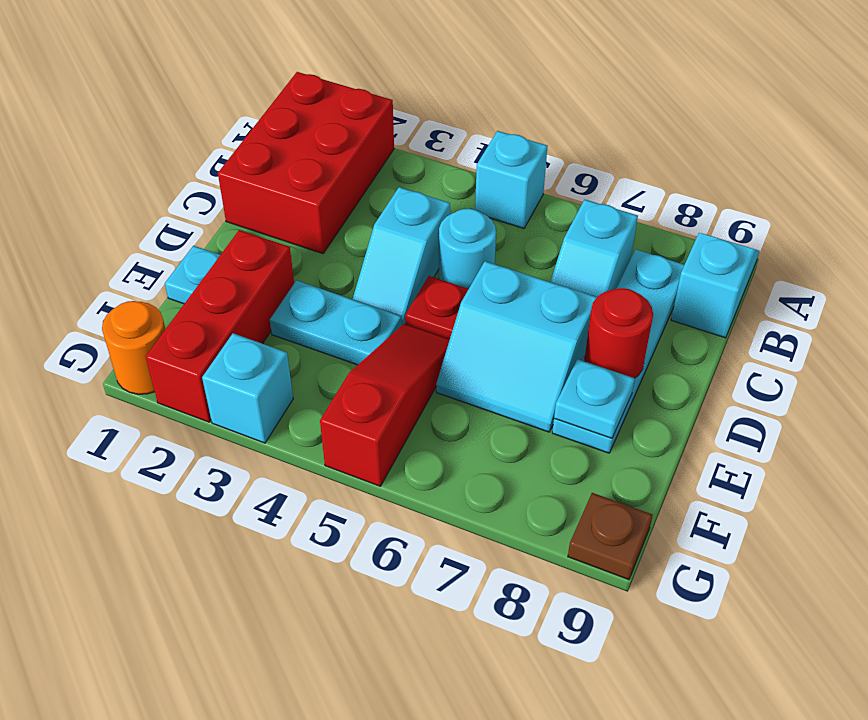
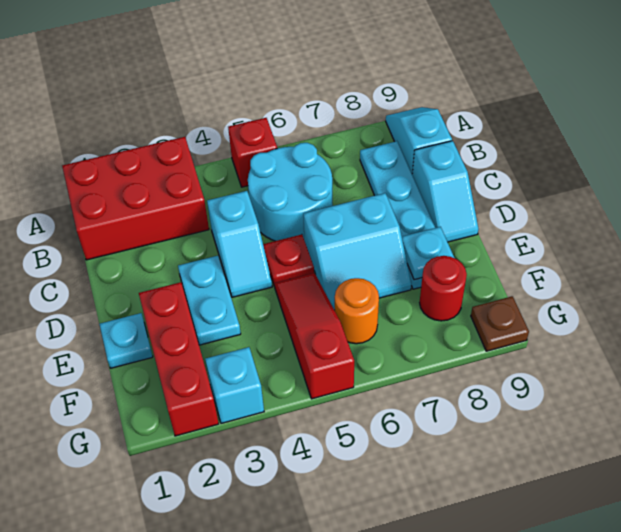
red 2x3 brick [218,72,394,254] -> red 2x3 brick turned to [62,137,209,260]
cyan 1x1 brick [475,131,548,228] -> red 1x1 brick [228,118,277,187]
cyan 1x2 slope [551,200,638,297] -> cyan 1x2 slope moved to [412,141,479,242]
cyan 1x1 round brick [439,209,496,289] -> cyan 2x2 round brick [248,143,333,241]
red 1x1 round brick [585,288,653,378] -> red 1x1 round brick moved to [420,256,467,321]
cyan 1x2 plate [270,281,402,365] -> cyan 1x2 plate turned to [178,256,241,345]
orange 1x1 round brick [102,301,165,394] -> orange 1x1 round brick moved to [335,278,379,344]

